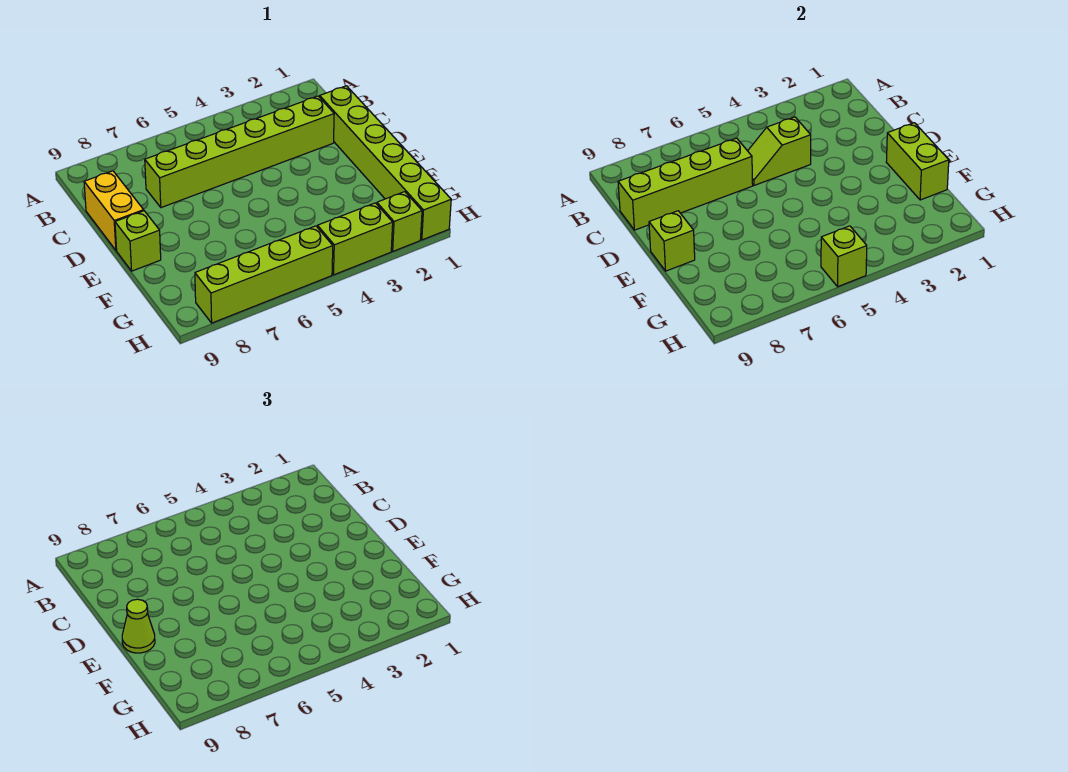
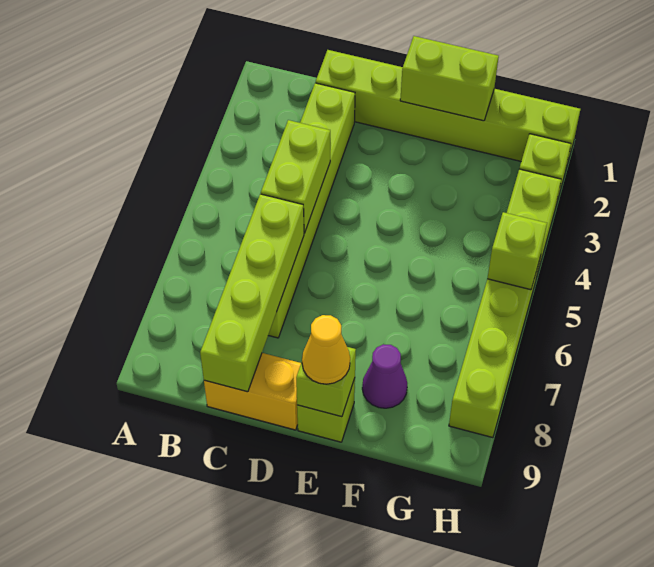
lime 1x2 slope [748,117,811,185] -> lime 1x2 brick [261,120,330,233]
lime 1x1 cone [122,599,155,653] -> yellow 1x1 cone [302,315,350,384]
none -> purple 1x1 cone [362,344,407,408]

